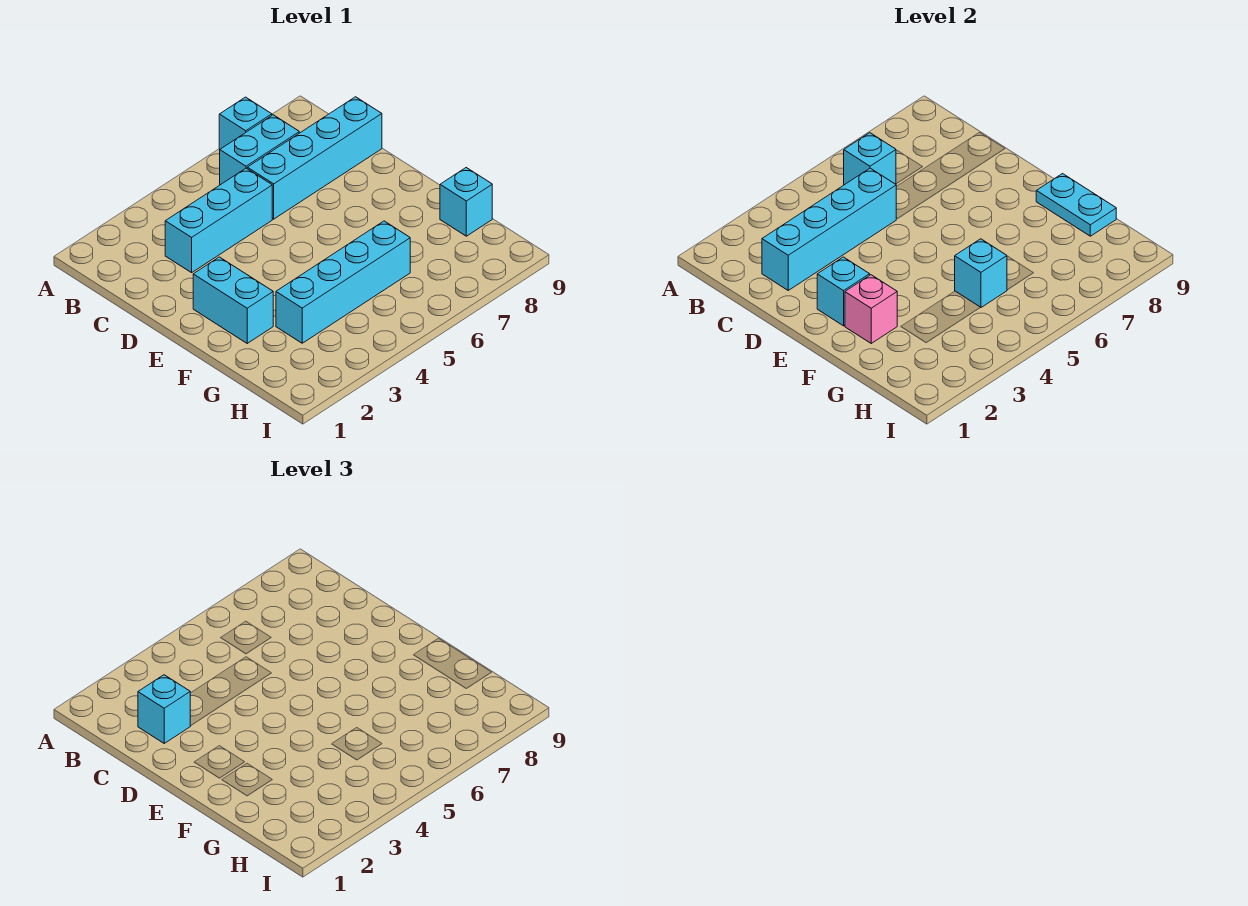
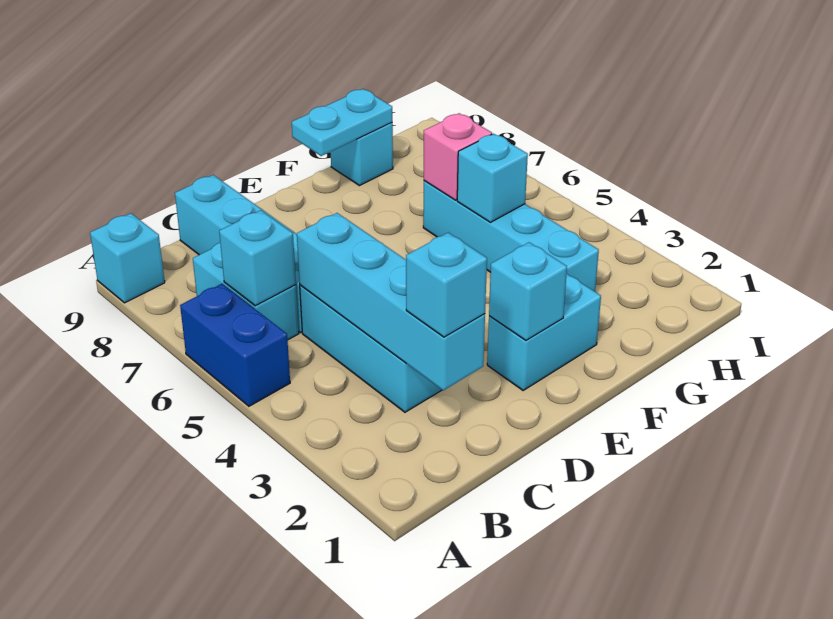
none -> blue 1x2 brick [180,284,290,406]
cyan 1x1 brick [219,97,272,149] -> cyan 1x1 brick moved to [90,213,165,303]
pink 1x1 brick [845,275,897,343] -> pink 1x1 brick moved to [424,113,492,200]

